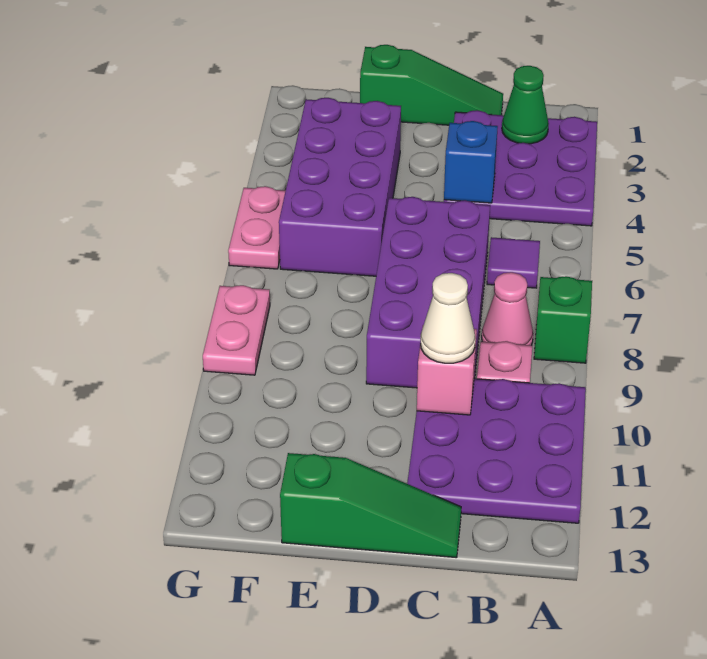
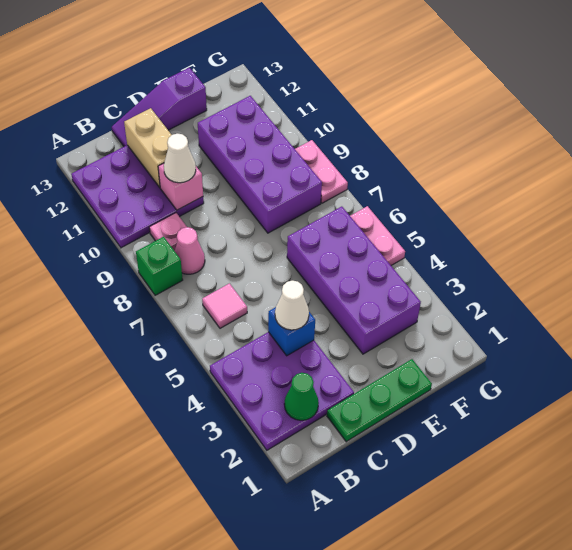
purple 1x1 tile [487,237,540,288] -> pink 1x1 tile [202,283,247,328]
green 1x3 slope [360,45,503,125] -> green 1x3 plate [327,359,432,442]
none -> white 1x1 cone [275,281,309,330]
purple 2x4 brick [366,197,490,388] -> purple 2x4 brick moved to [198,96,322,233]
none -> tan 1x2 brick [124,108,171,187]
green 1x3 slope [280,453,461,558] -> purple 1x3 slope [112,68,207,146]

